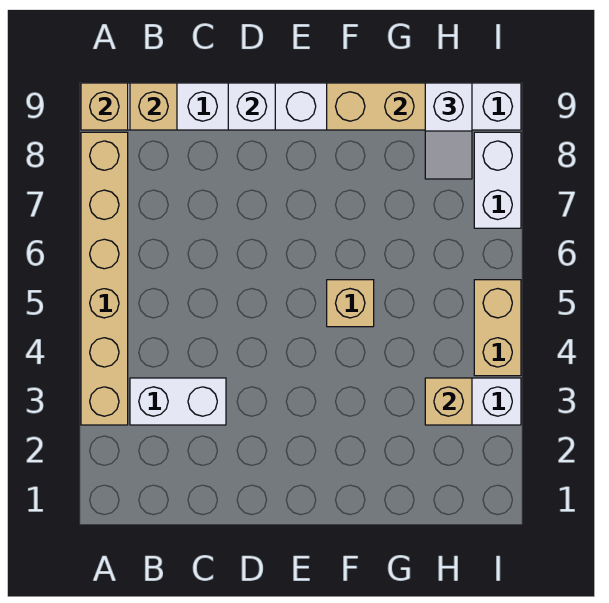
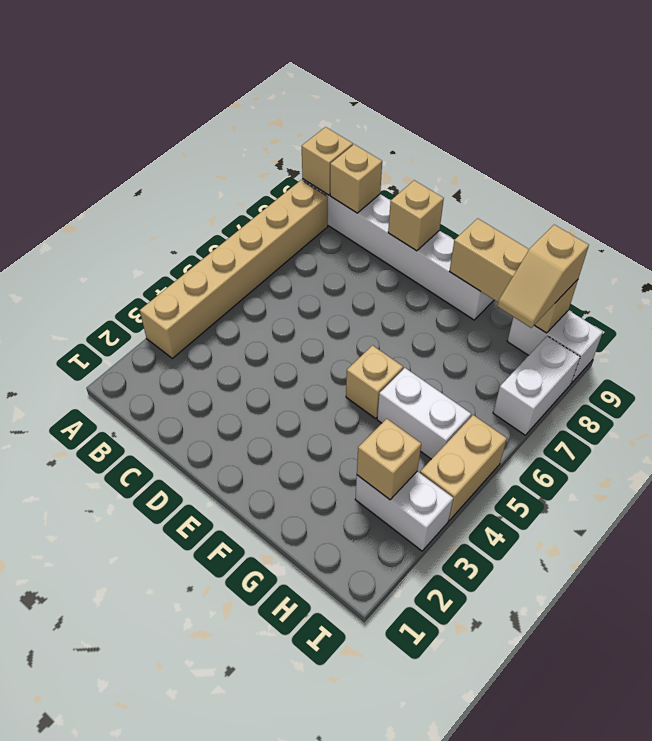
white 1x2 brick [130,378,226,425] -> white 1x2 brick moved to [377,368,471,459]
white 1x1 brick [228,83,275,130] -> tan 1x1 brick [388,180,444,251]
white 1x2 slope [425,83,472,179] -> tan 1x2 slope [497,225,589,328]

